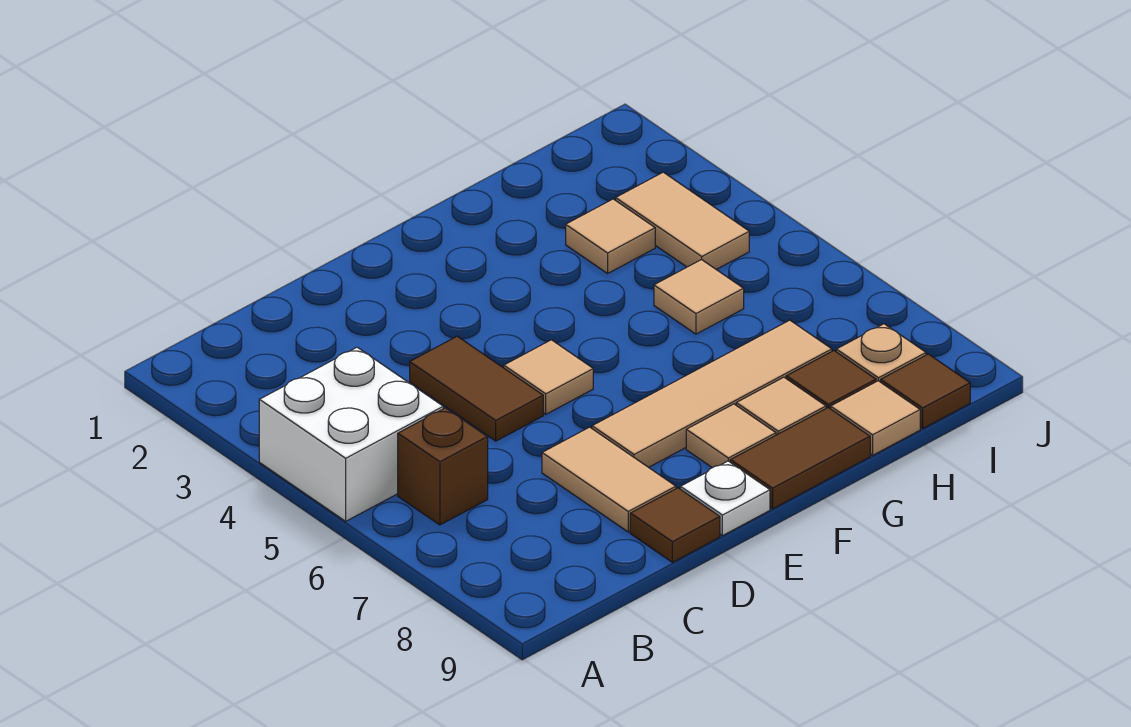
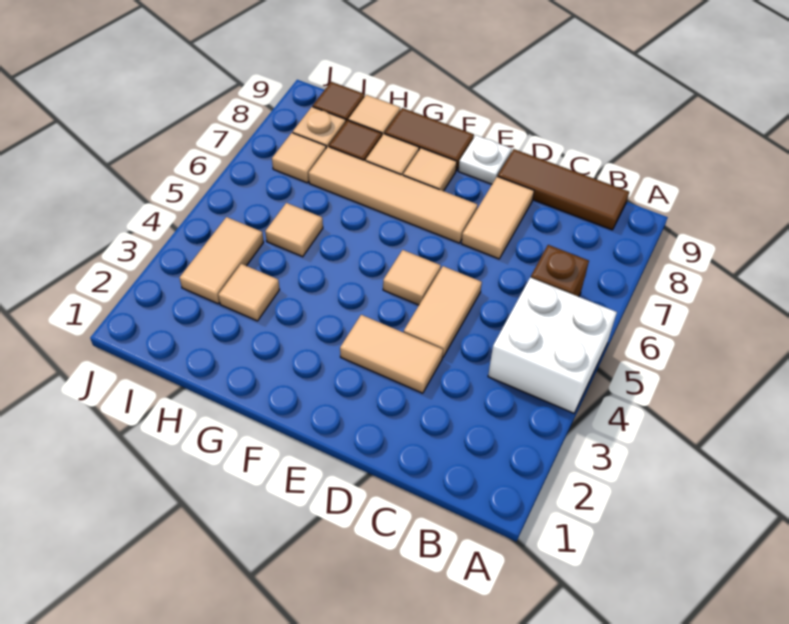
none -> tan 1x2 tile [340,315,443,393]
brown 1x2 tile [410,336,543,441] -> tan 1x2 tile [404,266,482,357]
brown 1x1 tile [630,488,720,562] -> brown 1x3 tile [498,149,629,230]
none -> tan 1x1 tile [272,133,326,183]

